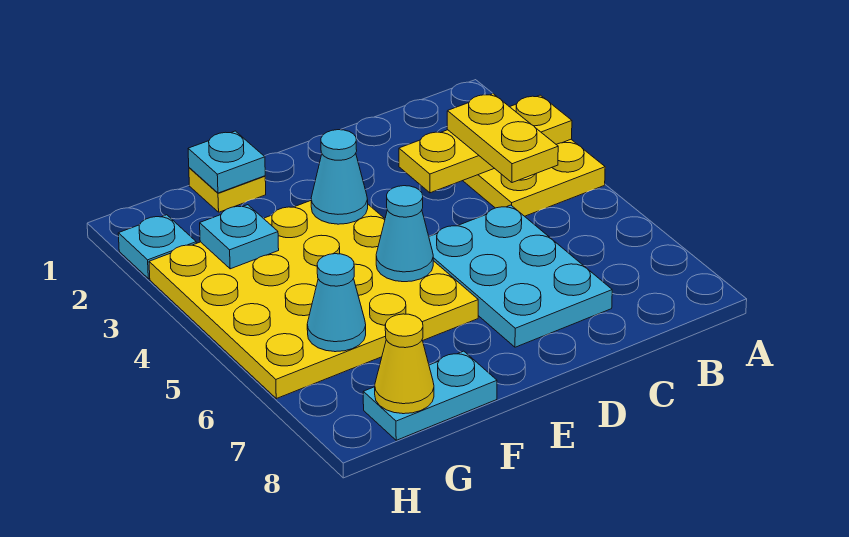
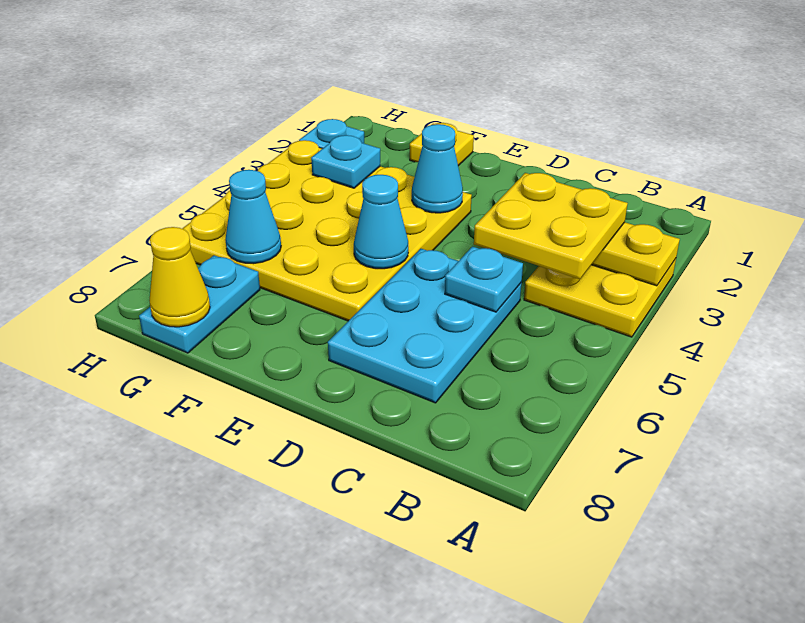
yellow 1x2 plate [447,94,558,183] -> yellow 2x2 plate [474,173,628,279]
cyan 1x1 plate [188,131,265,193] -> cyan 1x1 plate moved to [445,247,523,312]
cyan 1x2 plate [363,351,497,440] -> cyan 1x2 plate turned to [139,255,260,353]

